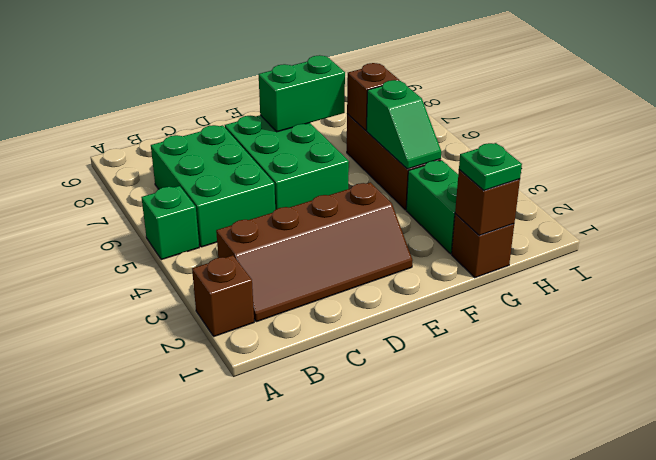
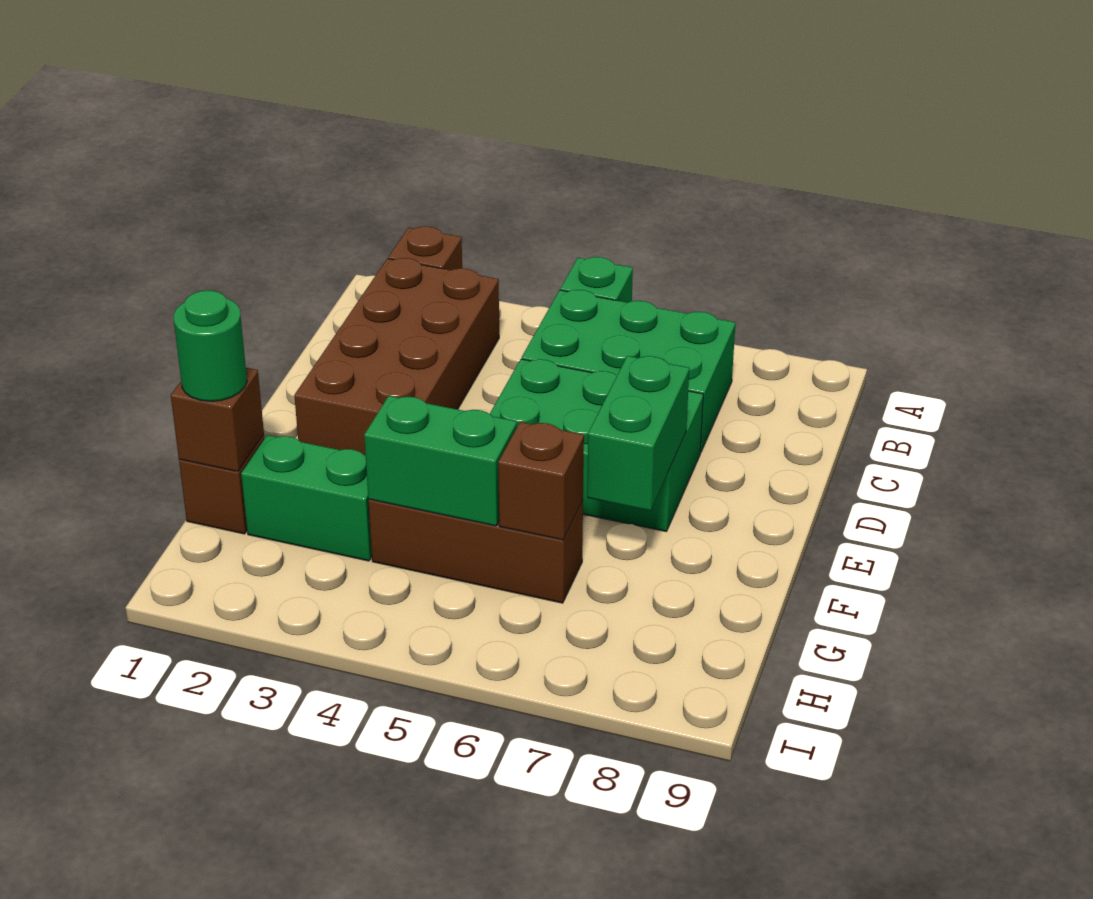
brown 2x4 slope [216,182,413,322] -> brown 2x4 brick [294,258,499,455]
green 1x1 plate [459,143,522,190] -> green 1x1 round brick [173,290,247,401]
green 1x2 slope [366,80,441,169] -> green 1x2 brick [364,396,517,526]

